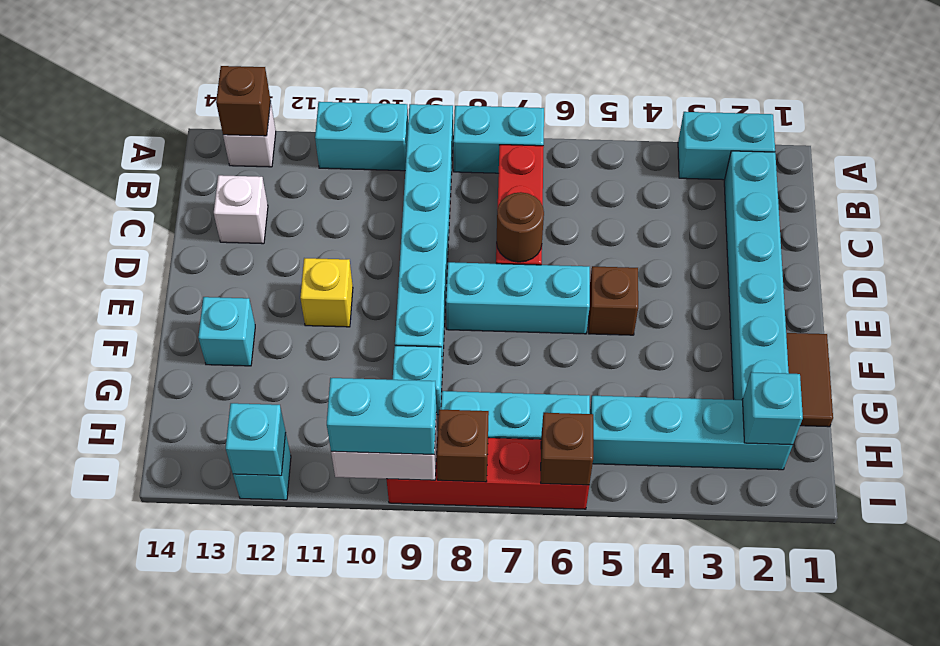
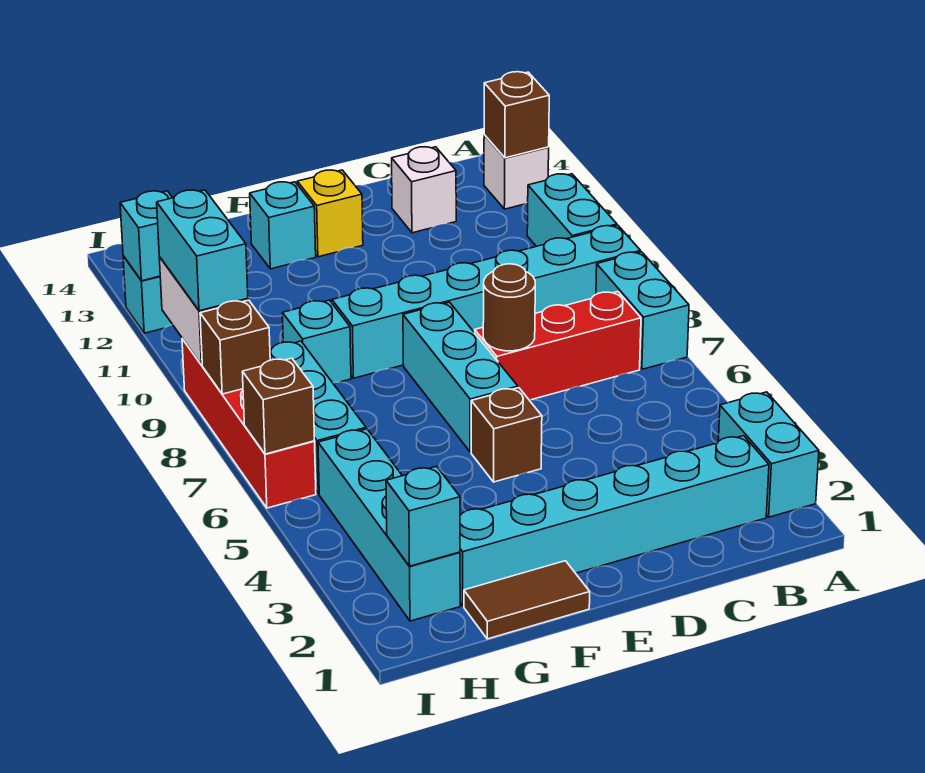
yellow 1x1 brick [300,258,353,327] -> yellow 1x1 brick moved to [297,170,363,257]

